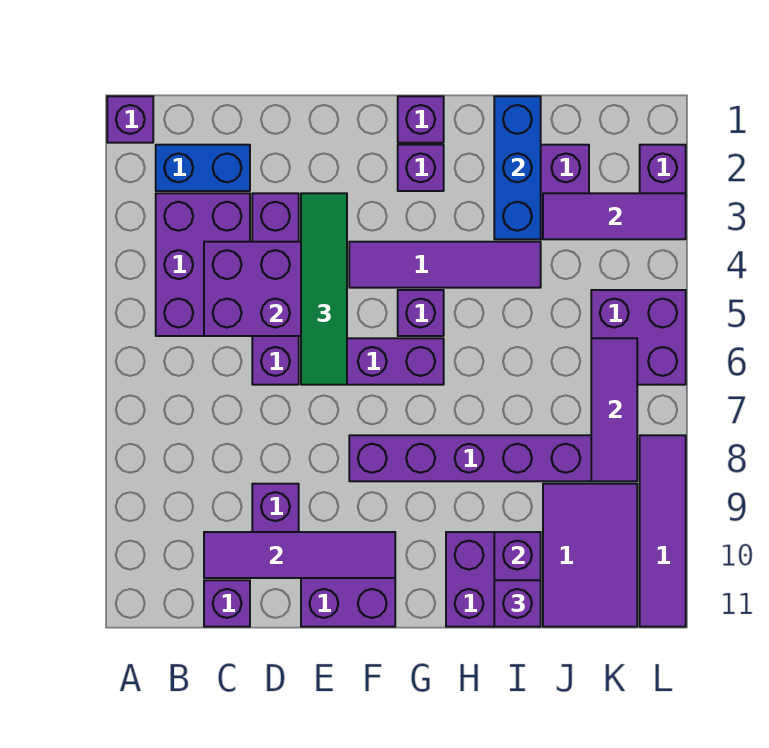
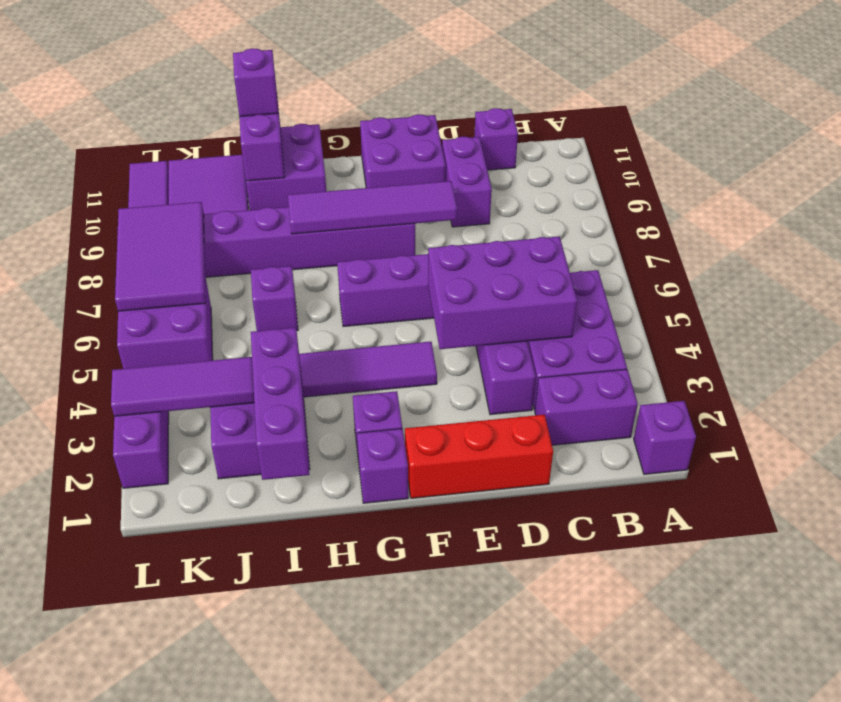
blue 1x2 brick [156,145,250,191] -> purple 1x2 brick [535,369,638,445]
purple 1x4 tile [204,532,395,578] -> purple 1x4 tile moved to [288,181,457,234]
none -> red 1x3 brick [405,415,553,498]
green 1x4 tile [301,193,347,385] -> none
purple 1x1 brick [398,290,444,336] -> purple 1x1 brick moved to [251,266,298,331]
blue 1x3 brick [494,96,541,239] -> purple 1x3 brick [251,328,309,480]
purple 1x3 tile [591,338,637,481] -> purple 2x3 tile [115,202,206,311]

